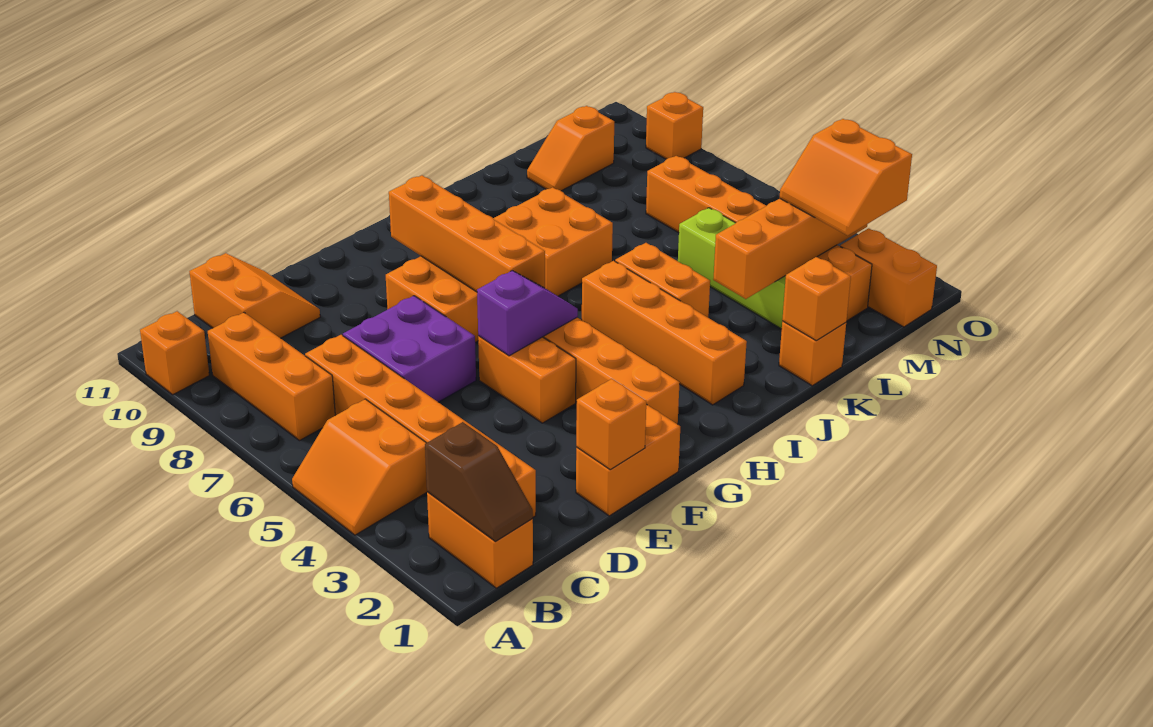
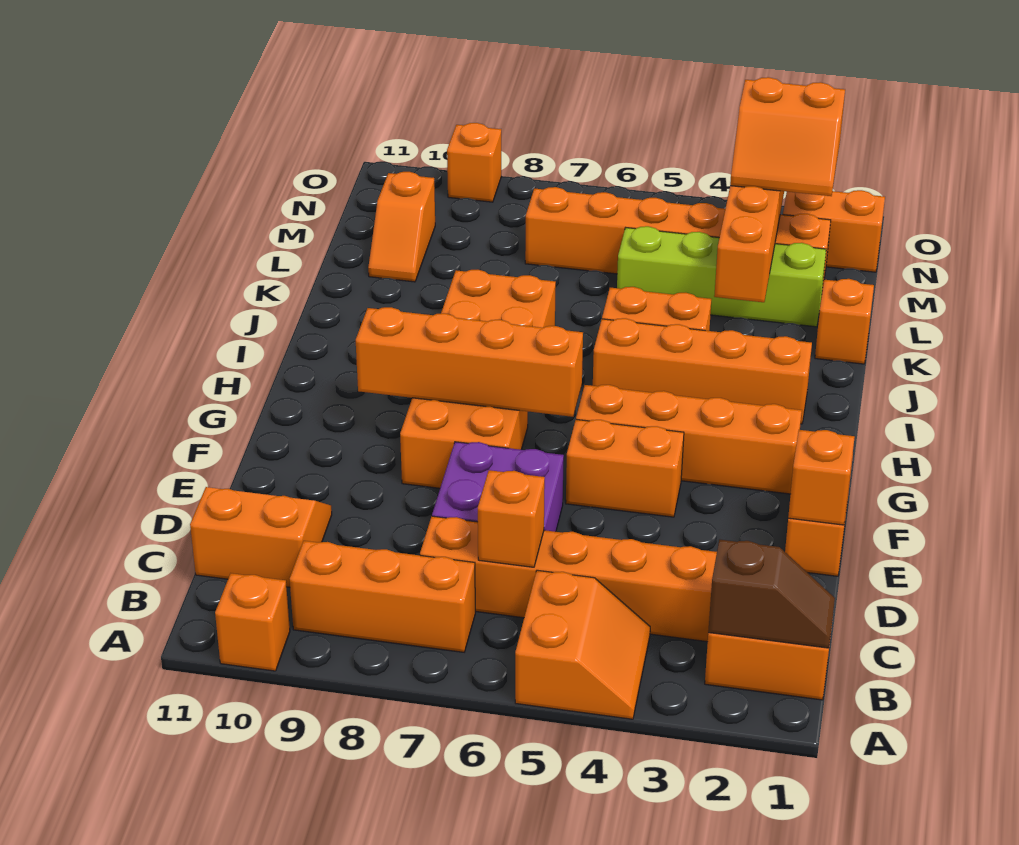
orange 2x2 slope [292,399,427,535] -> orange 2x2 slope turned to [515,570,650,719]
purple 1x2 slope [477,271,578,356] -> none
orange 1x1 brick [782,257,851,340] -> orange 1x1 brick moved to [478,470,545,567]

